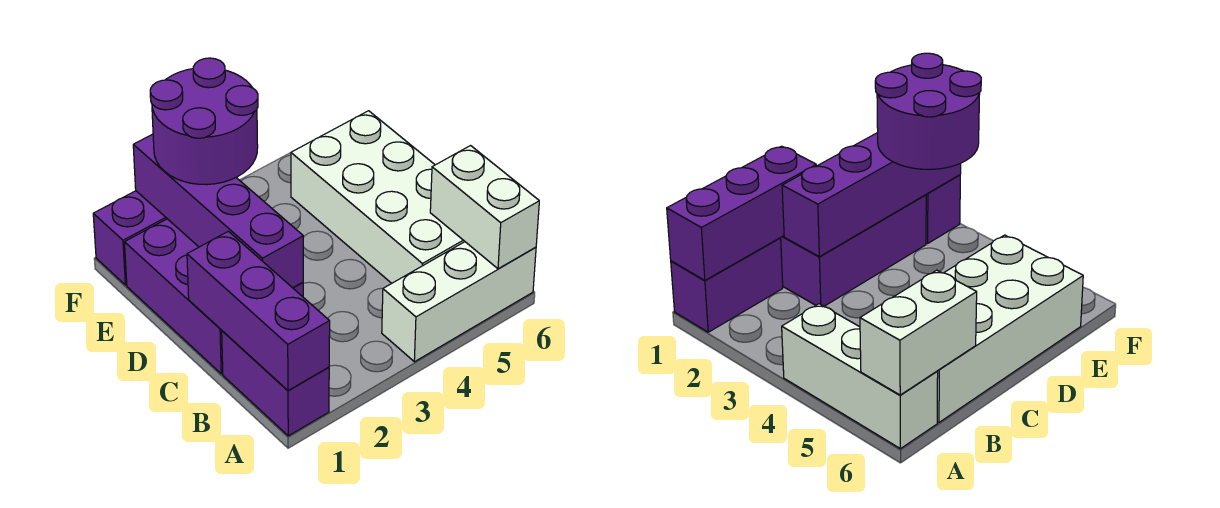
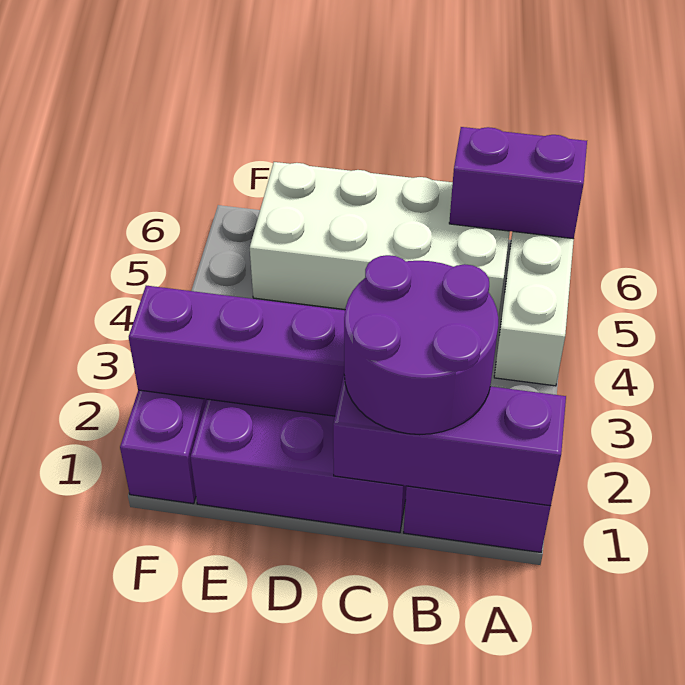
white 1x2 brick [430,146,539,269] -> purple 1x2 brick [449,127,587,239]
purple 2x2 round brick [150,58,258,185] -> purple 2x2 round brick moved to [344,255,498,435]

